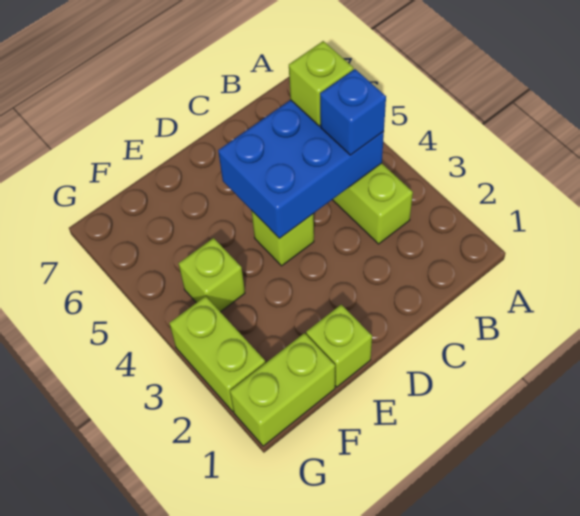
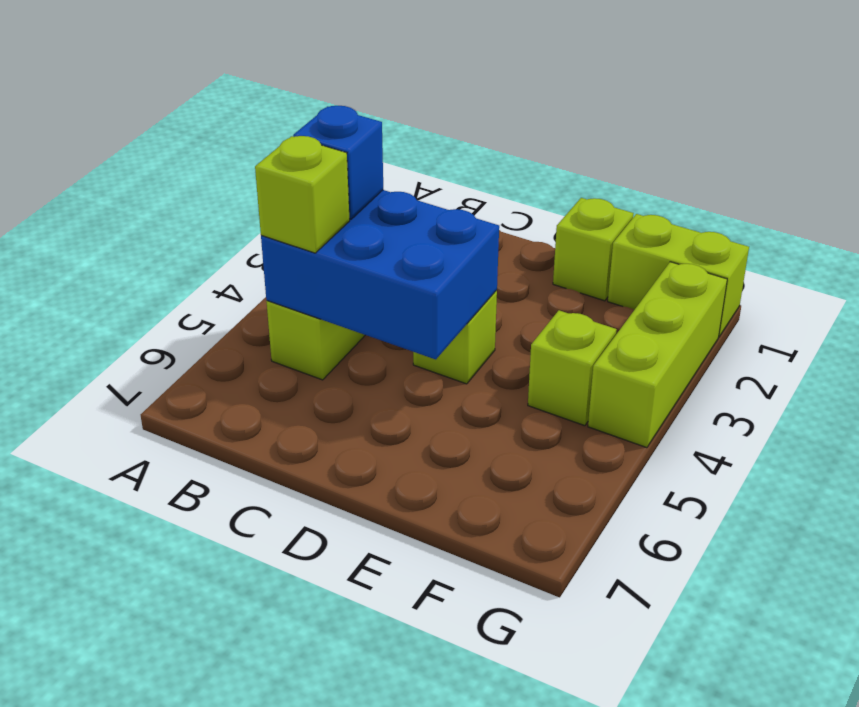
lime 1x2 brick [169,296,265,412] -> lime 1x3 brick [588,262,727,448]

